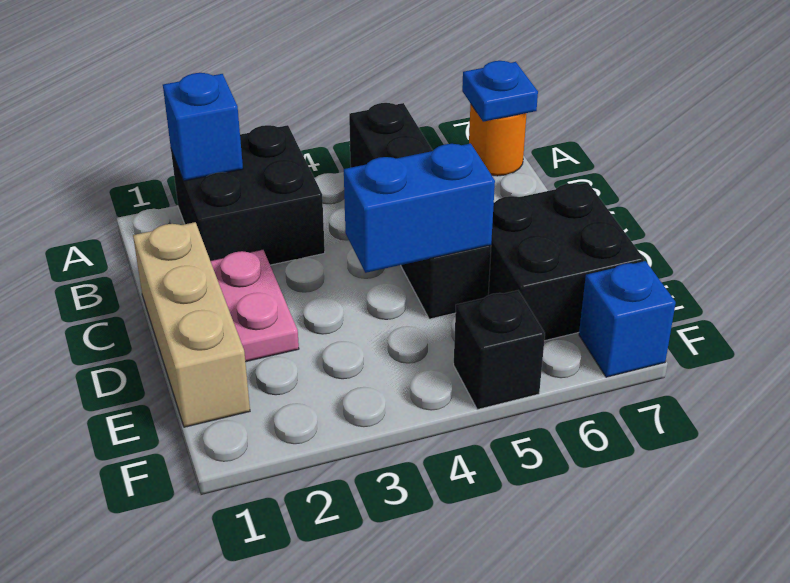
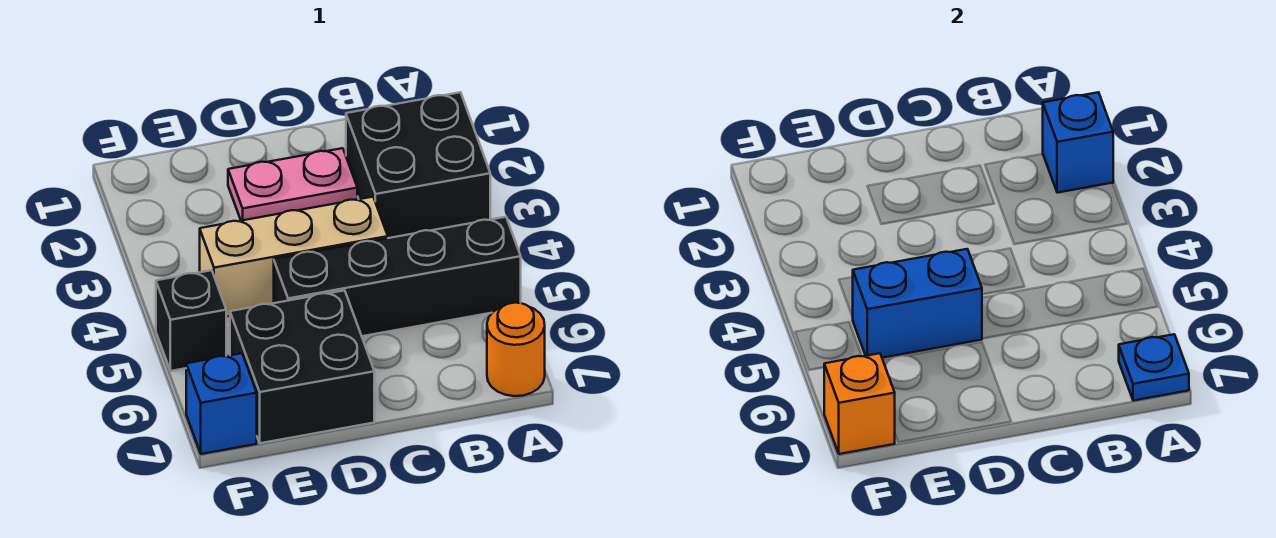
tan 1x3 brick [133,222,250,427] -> tan 1x3 brick moved to [200,197,388,317]
blue 1x2 brick [344,143,495,273] -> blue 1x2 brick turned to [853,249,982,358]
none -> orange 1x1 brick [824,353,895,454]

